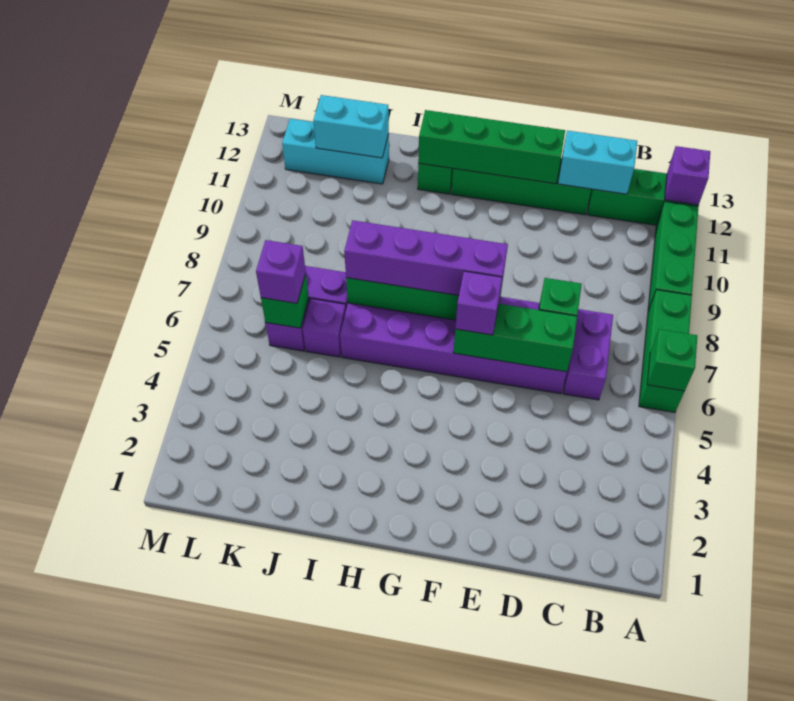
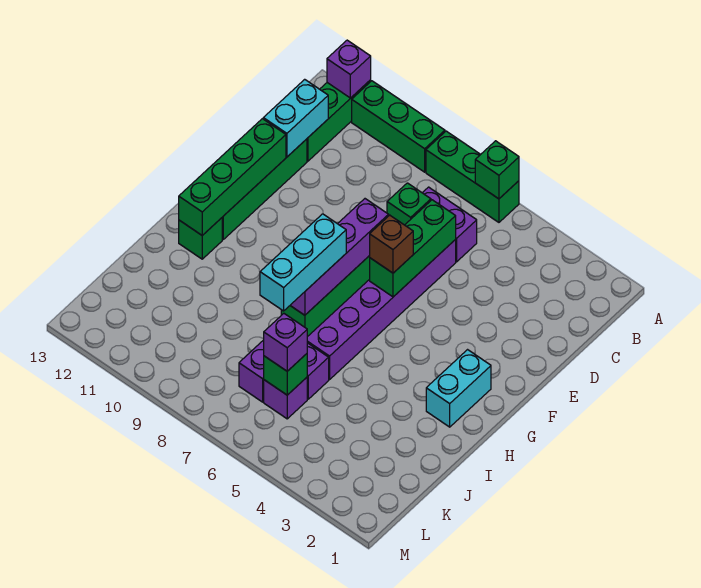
purple 1x1 brick [455,271,502,335] -> brown 1x1 brick [369,215,413,273]
cyan 1x3 brick [282,119,389,184] -> cyan 1x3 brick moved to [260,214,346,311]
cyan 1x2 brick [313,95,389,158] -> cyan 1x2 brick moved to [426,350,491,427]

